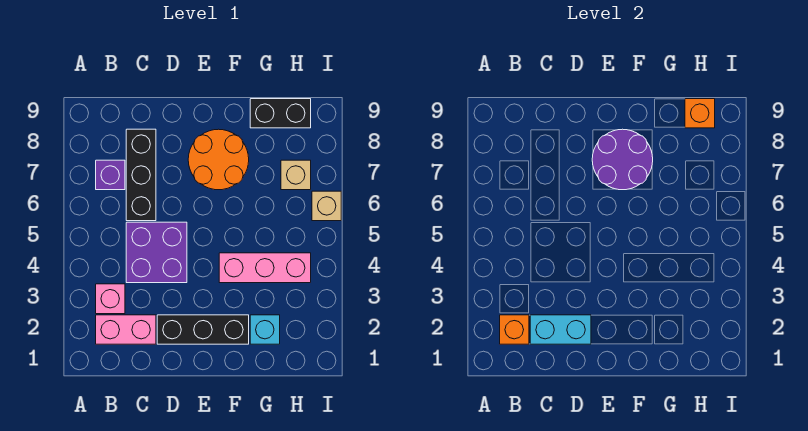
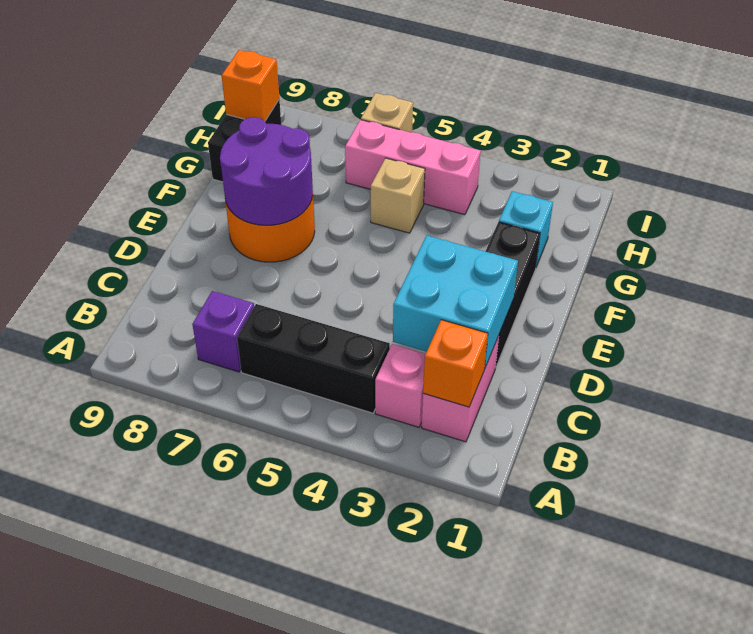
cyan 1x2 brick [530,315,591,344] -> cyan 2x2 brick [393,236,518,369]
purple 2x2 brick [126,222,187,283] -> none
black 1x3 brick [126,129,156,221] -> black 1x3 brick moved to [237,304,390,413]
pink 1x3 brick [219,253,311,283] -> pink 1x3 brick turned to [345,120,481,215]
tan 1x1 brick [281,160,311,190] -> tan 1x1 brick moved to [371,158,425,233]

